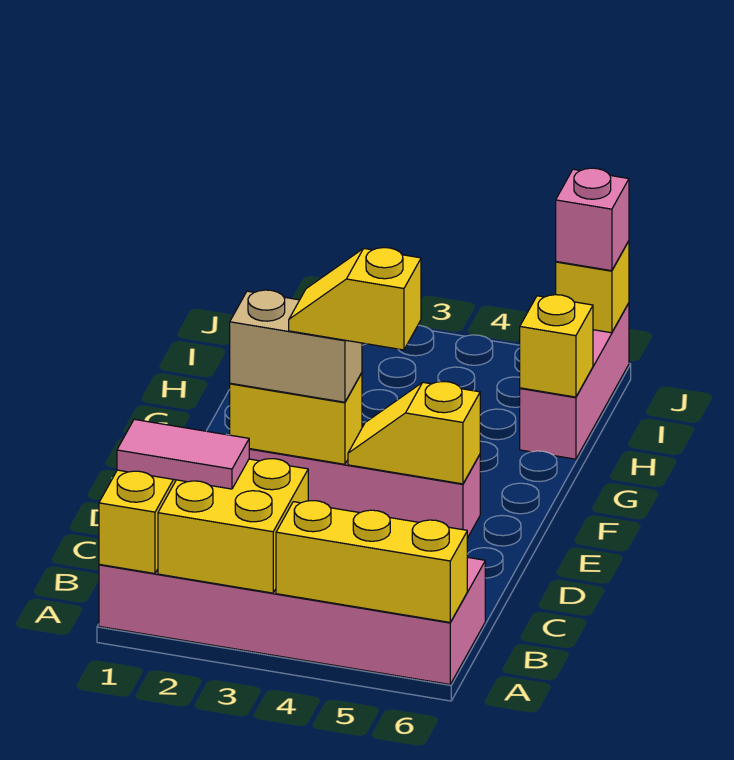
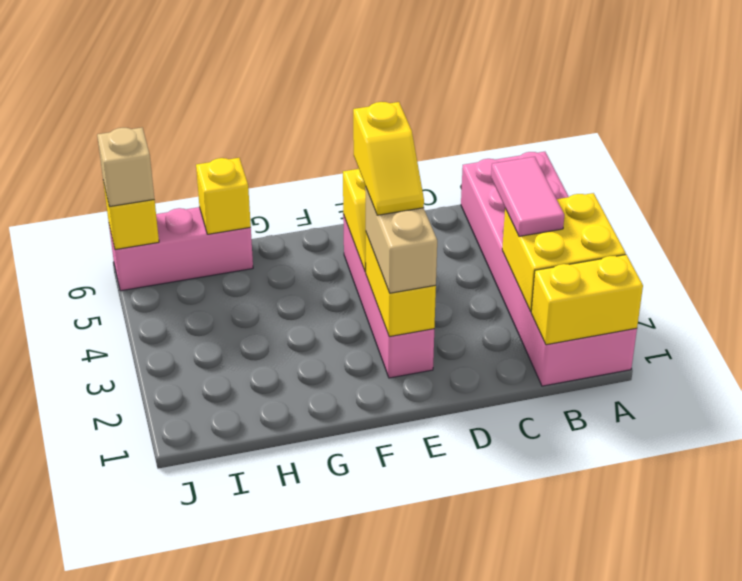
yellow 1x3 brick [276,501,467,622] -> none
pink 1x2 tile [117,419,249,489] -> pink 1x2 tile moved to [491,157,564,236]
pink 1x1 brick [556,168,629,271] -> tan 1x1 brick [97,128,154,207]

